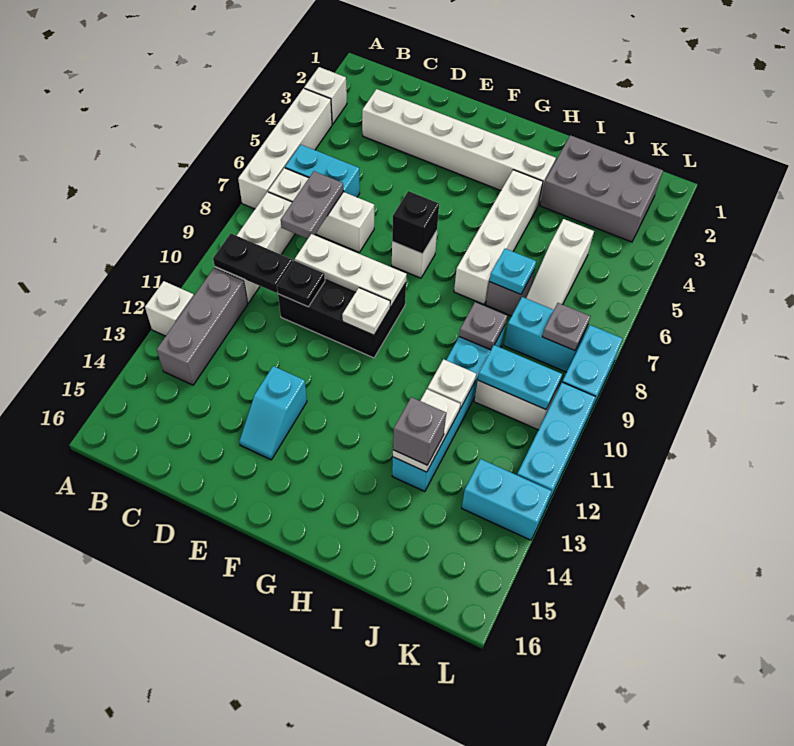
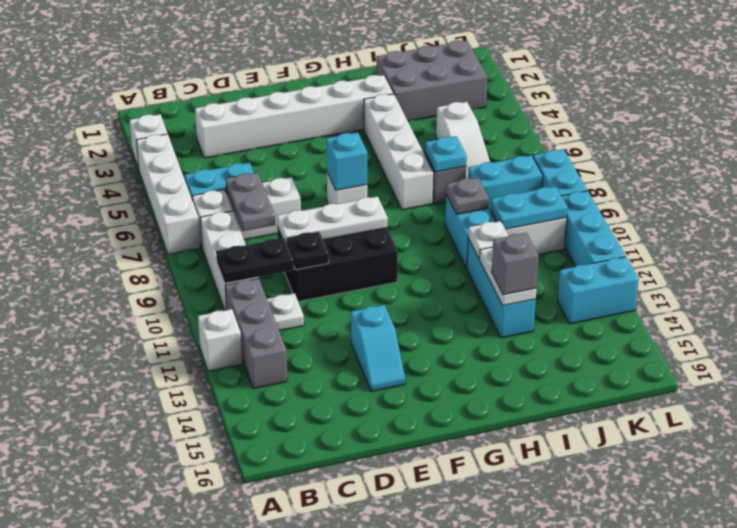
black 1x1 brick [392,191,439,254] -> cyan 1x1 brick [326,133,367,190]
white 1x1 plate [342,288,390,335] -> white 1x1 plate moved to [267,293,304,331]
grey 1x1 plate [542,303,590,351] -> none

